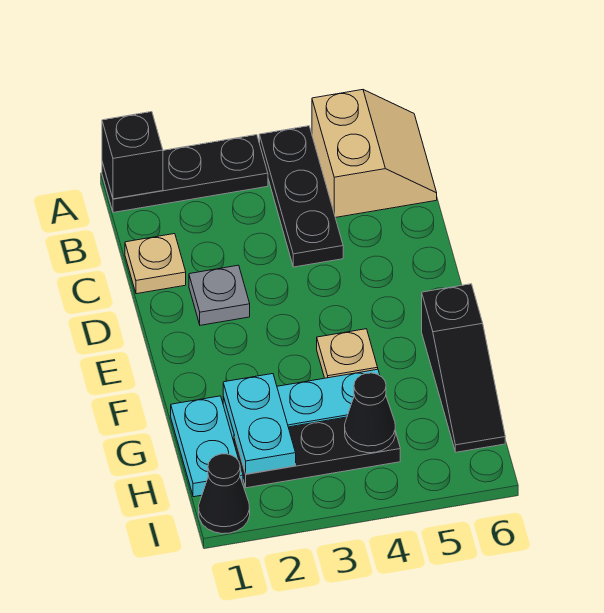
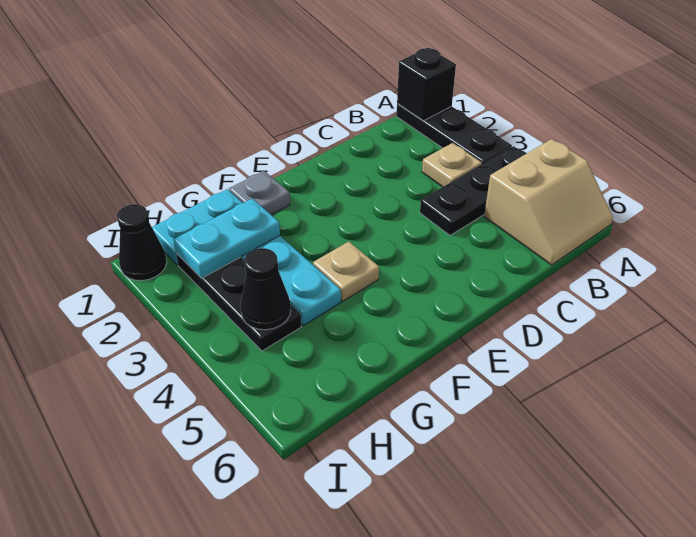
tan 1x1 plate [125,234,186,294] -> tan 1x1 plate moved to [422,143,482,187]
grey 1x1 plate [189,265,250,325] -> grey 1x1 plate moved to [229,171,290,215]
black 1x3 slope [422,284,505,452] -> none

